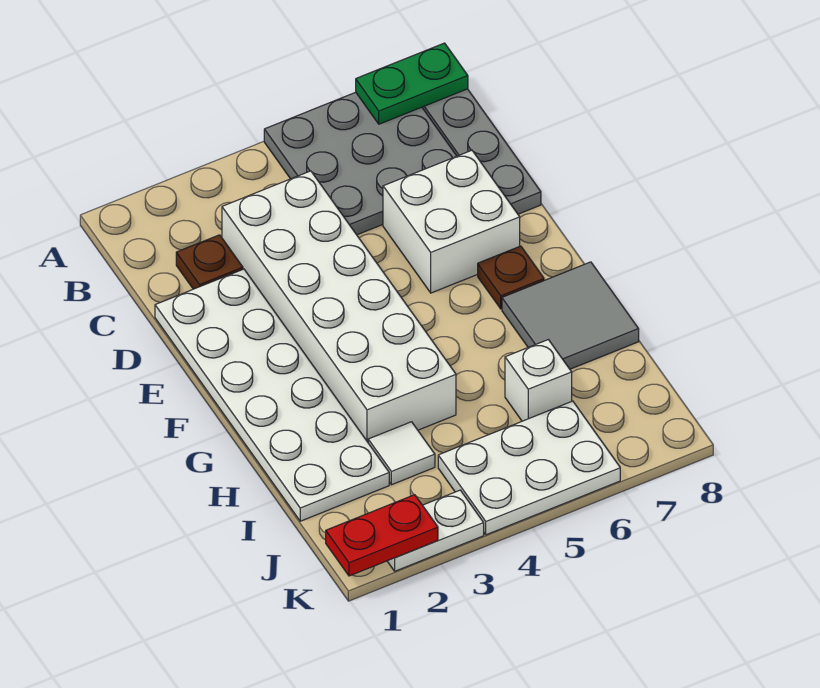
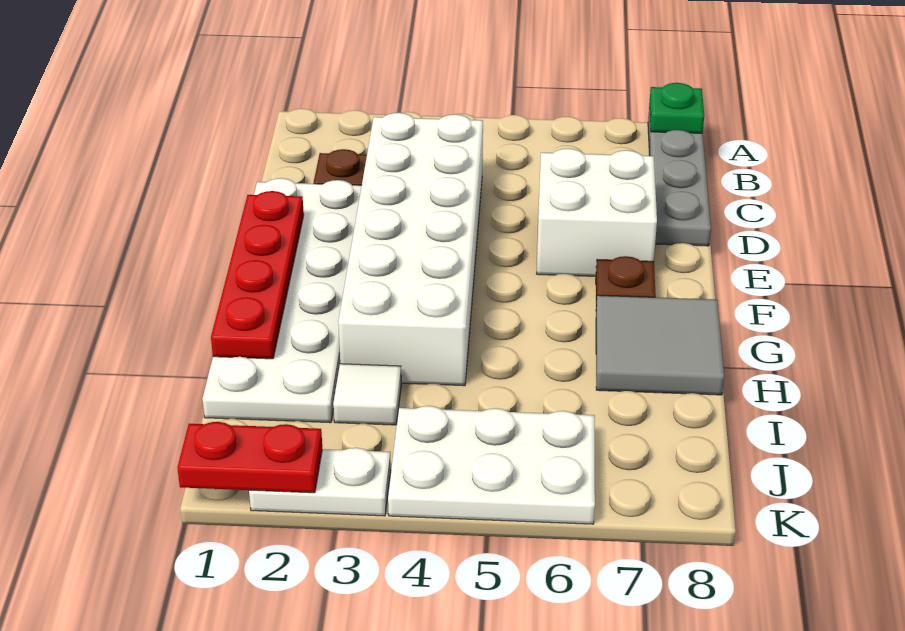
grey 3x3 plate [264,92,456,235] -> none
green 1x2 plate [356,43,468,124] -> green 1x1 plate [649,83,704,133]
none -> red 1x4 plate [211,191,304,359]
white 1x1 brick [505,340,572,421] -> none

